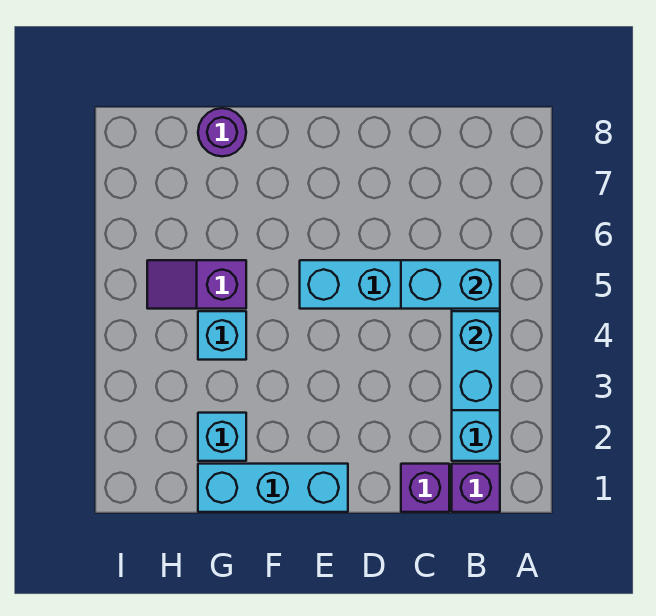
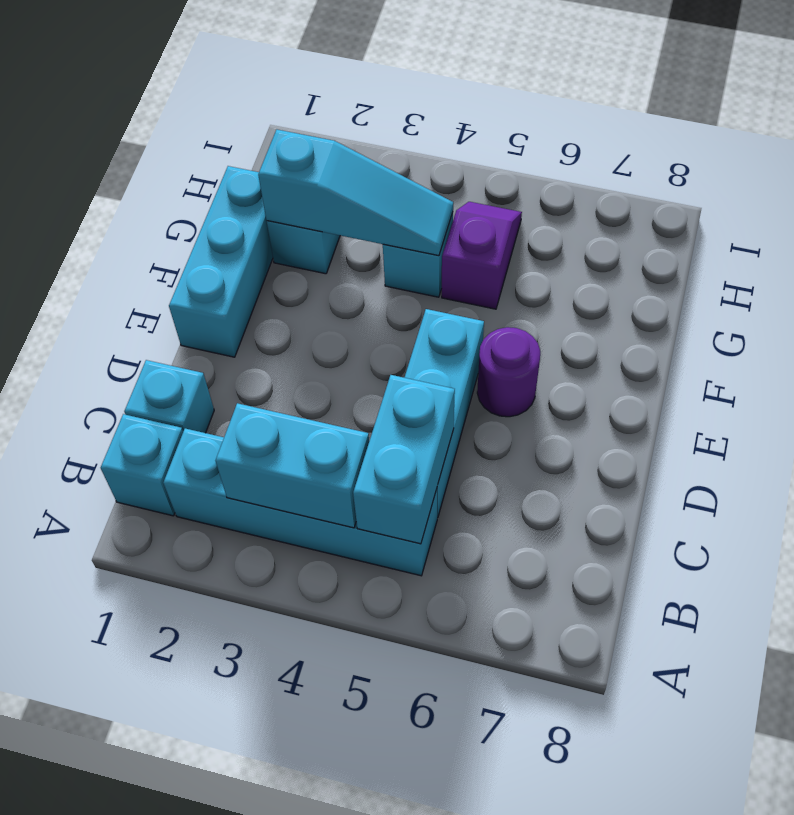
purple 1x1 brick [452,464,500,512] -> cyan 1x1 brick [101,414,183,516]
purple 1x1 brick [401,464,449,512] -> cyan 1x1 brick [124,360,214,433]
none -> cyan 1x3 slope [258,130,453,256]
purple 1x1 round brick [198,108,246,156] -> purple 1x1 round brick moved to [477,327,540,417]

